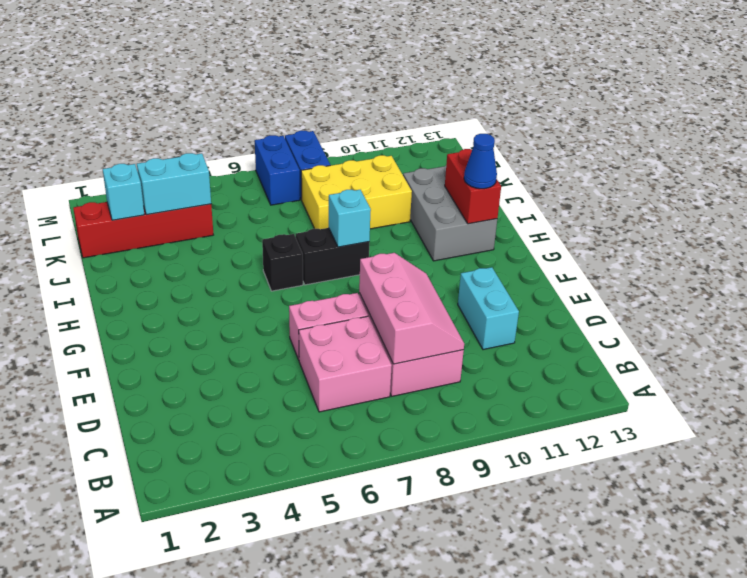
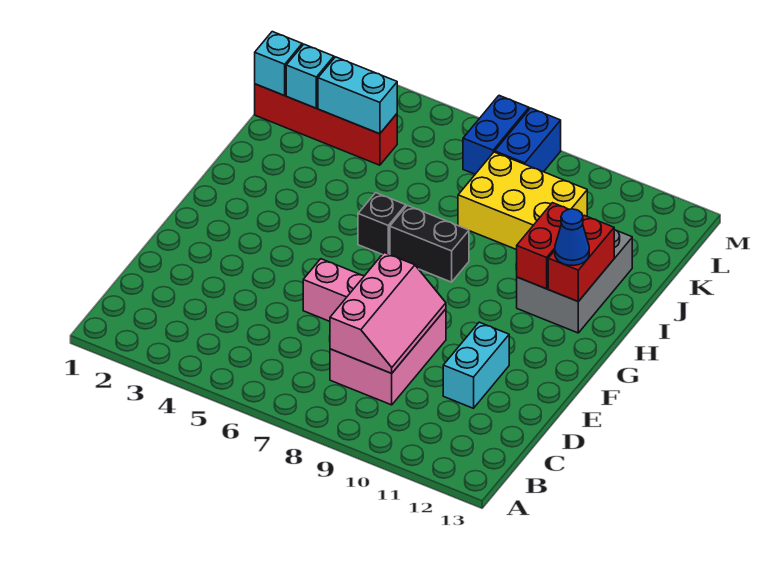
pink 2x2 brick [299,316,392,412] -> none
cyan 1x1 brick [329,190,371,247] -> cyan 1x1 brick moved to [255,32,302,96]
none -> red 1x2 brick [517,203,569,289]

